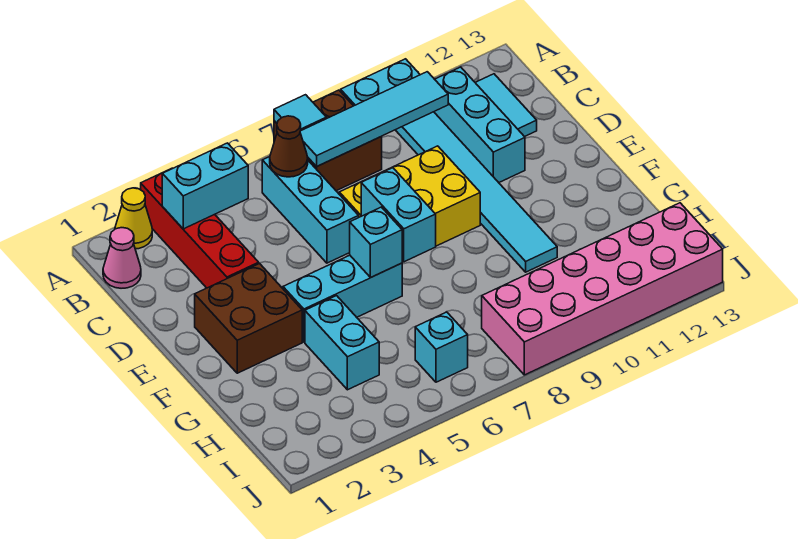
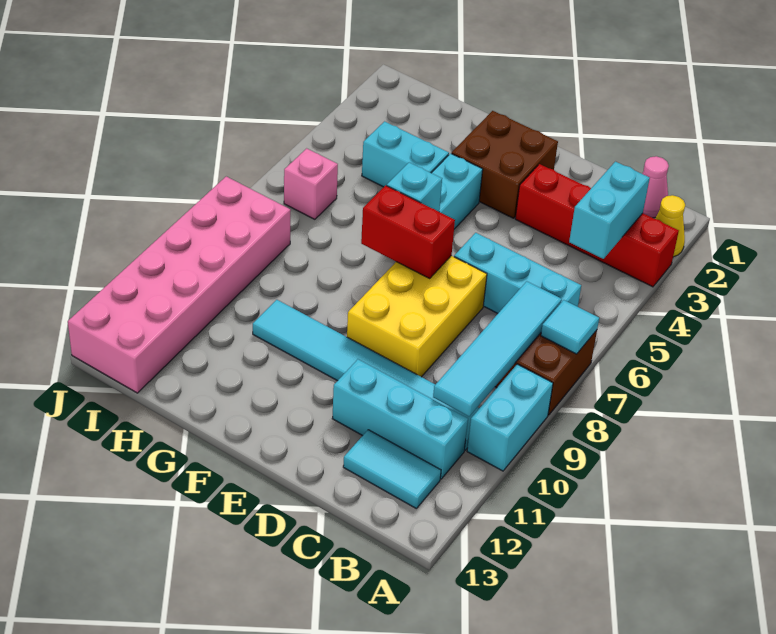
brown 1x1 cone [270,116,308,177] -> none
cyan 1x2 brick [361,168,436,262] -> red 1x2 brick [361,185,455,278]
cyan 1x1 brick [415,312,468,382] -> pink 1x1 brick [284,148,338,219]

